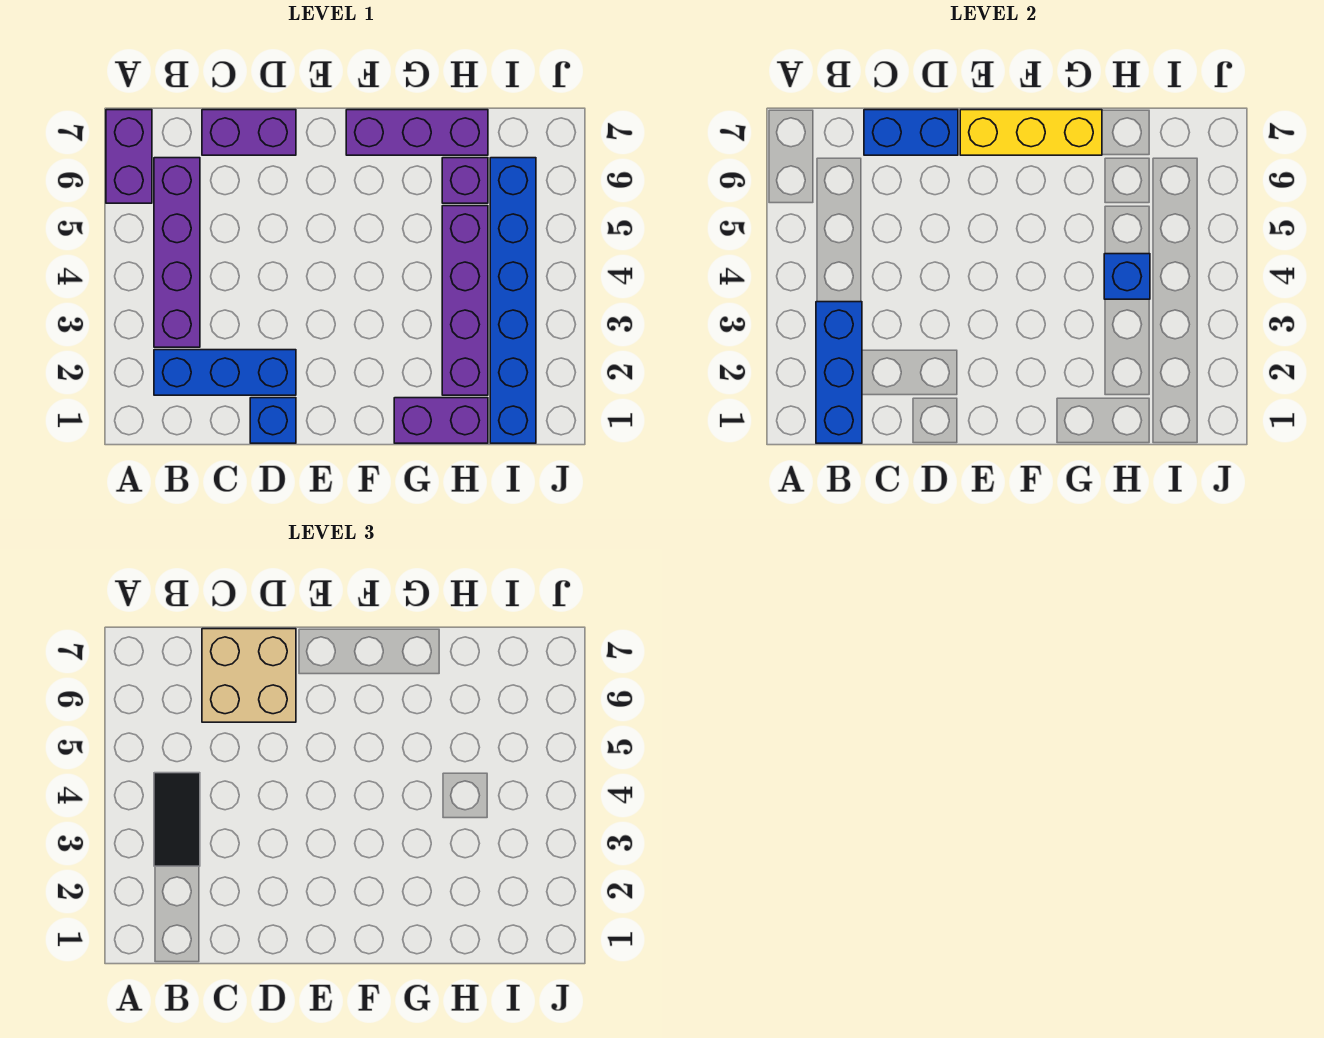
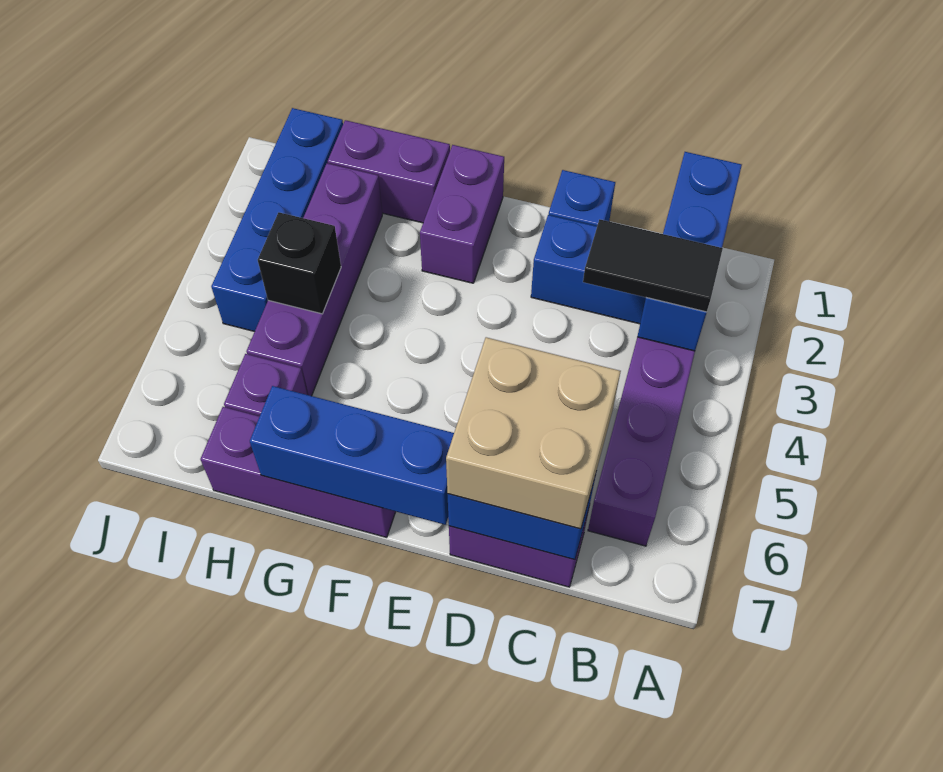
purple 1x2 brick [106,110,152,203] -> purple 1x2 brick moved to [420,145,504,283]
black 1x2 tile [154,773,200,866] -> black 1x2 tile turned to [583,219,723,312]
yellow 1x3 brick [960,110,1102,155] -> blue 1x3 brick [250,386,454,525]
blue 1x1 brick [1104,254,1150,299] -> black 1x1 brick [258,212,341,314]
blue 1x6 brick [490,158,536,443] -> blue 1x4 brick [211,108,343,332]

